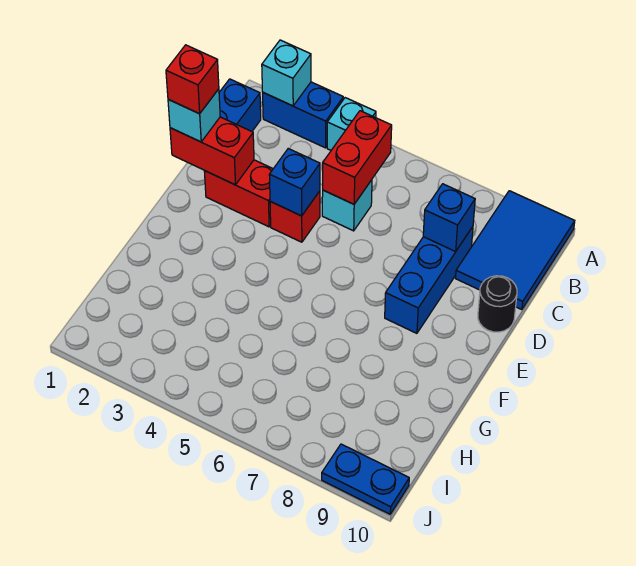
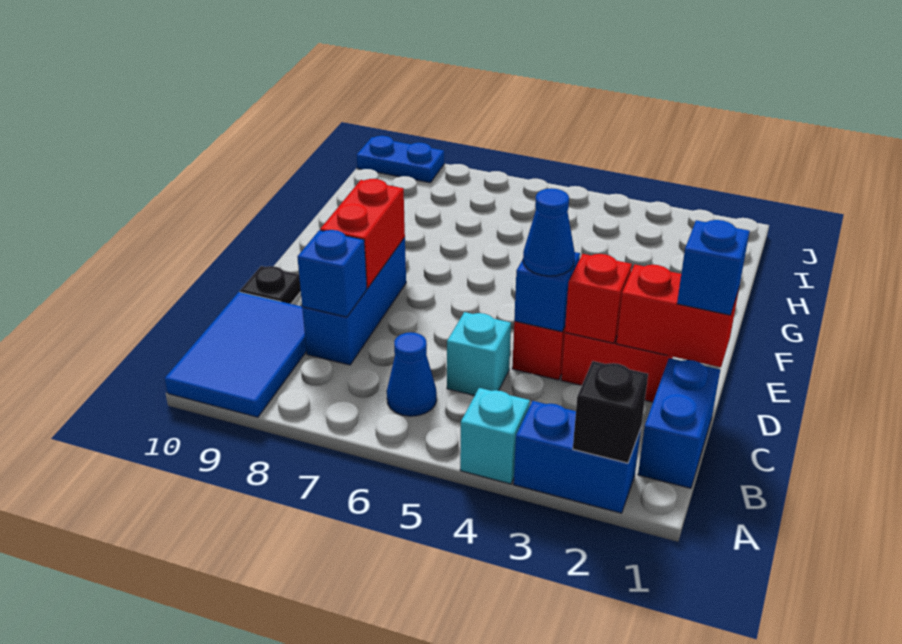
cyan 1x1 brick [262,40,311,106] -> black 1x1 brick [573,361,648,463]
red 1x2 brick [323,111,392,204] -> red 1x2 brick moved to [320,179,405,288]
none -> blue 1x1 cone [387,332,437,416]
cyan 1x1 brick [168,89,220,142] -> blue 1x1 brick [677,220,750,315]
red 1x1 brick [166,45,219,114] -> red 1x1 brick moved to [565,254,632,343]
none -> blue 1x1 cone [523,188,575,276]
black 1x1 round brick [478,276,517,332] -> black 1x1 plate [240,266,301,304]

